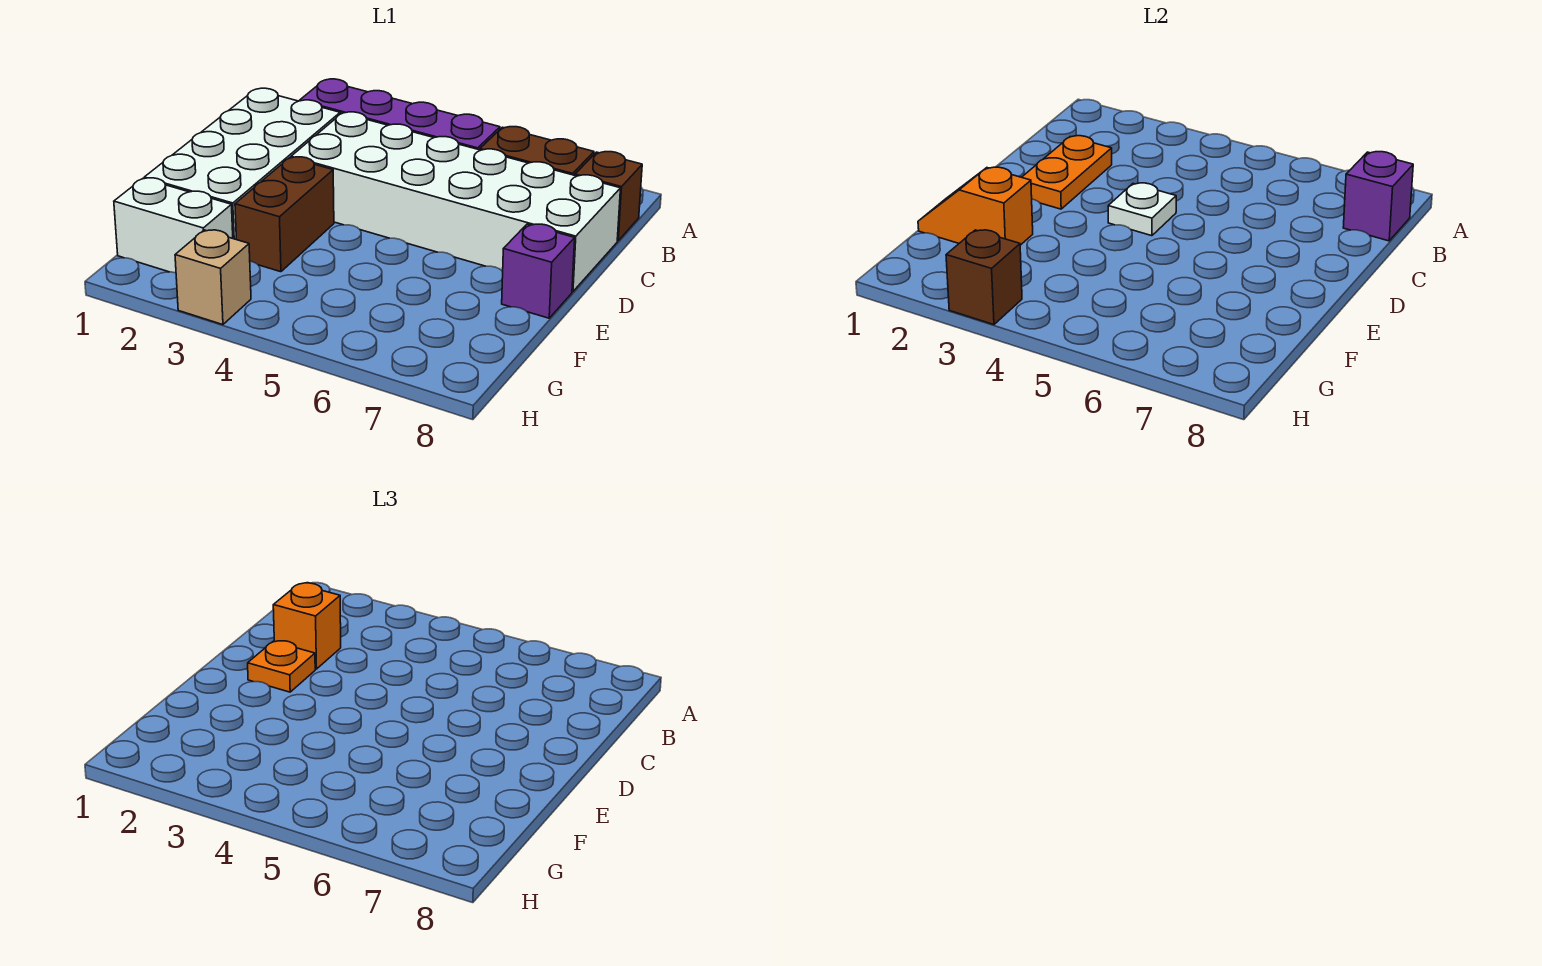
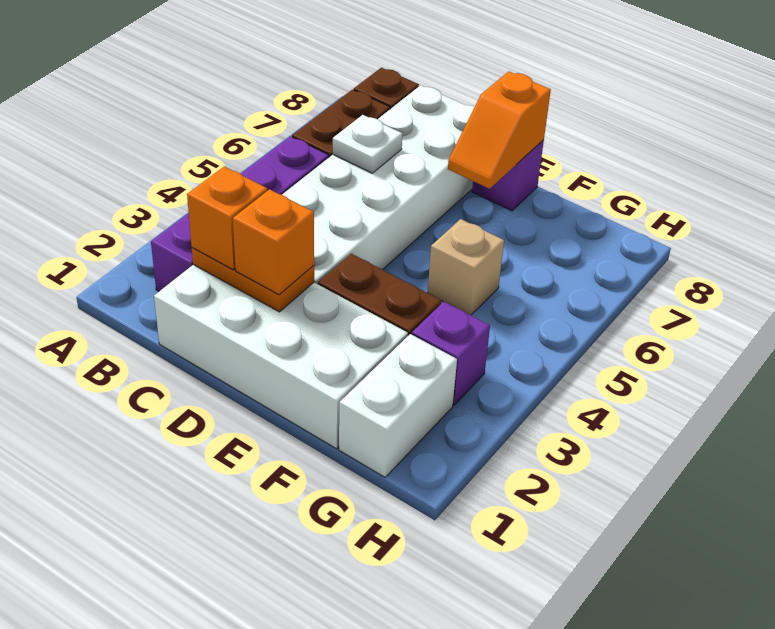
purple 1x1 brick [1343,152,1413,241] -> purple 1x1 brick moved to [412,302,490,405]
orange 1x1 plate [248,641,315,692] -> orange 1x1 brick [233,189,314,295]
white 1x1 plate [1108,183,1176,236] -> white 1x1 plate moved to [333,115,402,173]
orange 1x2 slope [918,167,1033,245] -> orange 1x2 slope moved to [448,71,551,189]
tan 1x1 brick [175,230,251,325] -> tan 1x1 brick moved to [428,219,504,315]
brown 1x1 brick [946,230,1022,325] -> none

